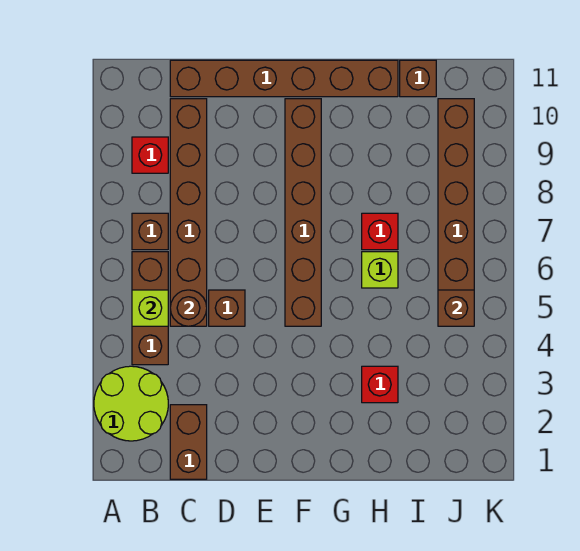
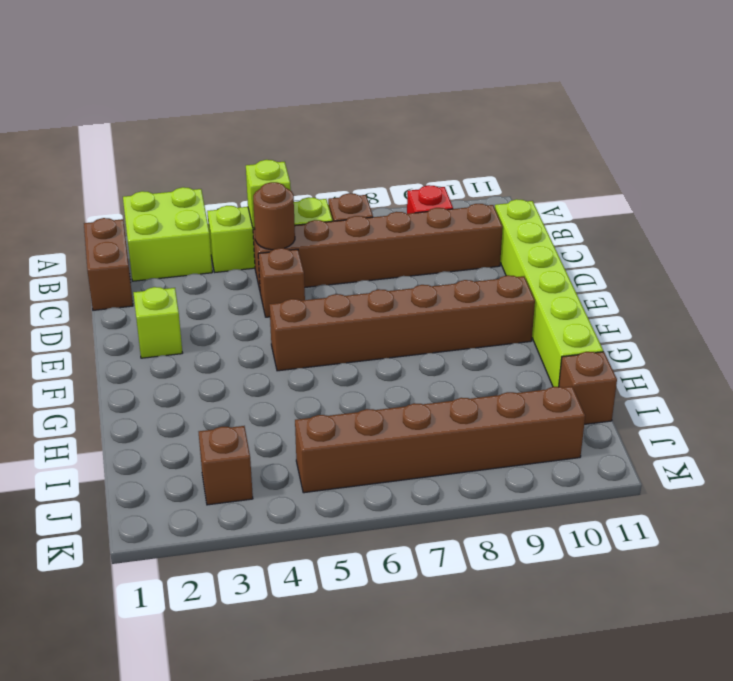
lime 2x2 round brick [94,366,168,441] -> lime 2x2 brick [123,187,212,281]
brown 1x3 brick [132,252,168,365] -> lime 1x3 brick [207,197,333,272]
brown 1x2 brick [170,405,207,479] -> brown 1x2 brick turned to [84,218,133,310]
brown 1x6 brick [170,60,398,97] -> lime 1x6 brick [495,199,603,387]
red 1x1 brick [362,366,398,403] -> none
lime 1x1 brick [362,252,398,288] -> lime 1x1 brick moved to [133,287,182,358]
red 1x1 brick [362,213,398,250] -> none
brown 1x1 brick [438,290,474,326] -> brown 1x1 brick moved to [199,426,253,505]

